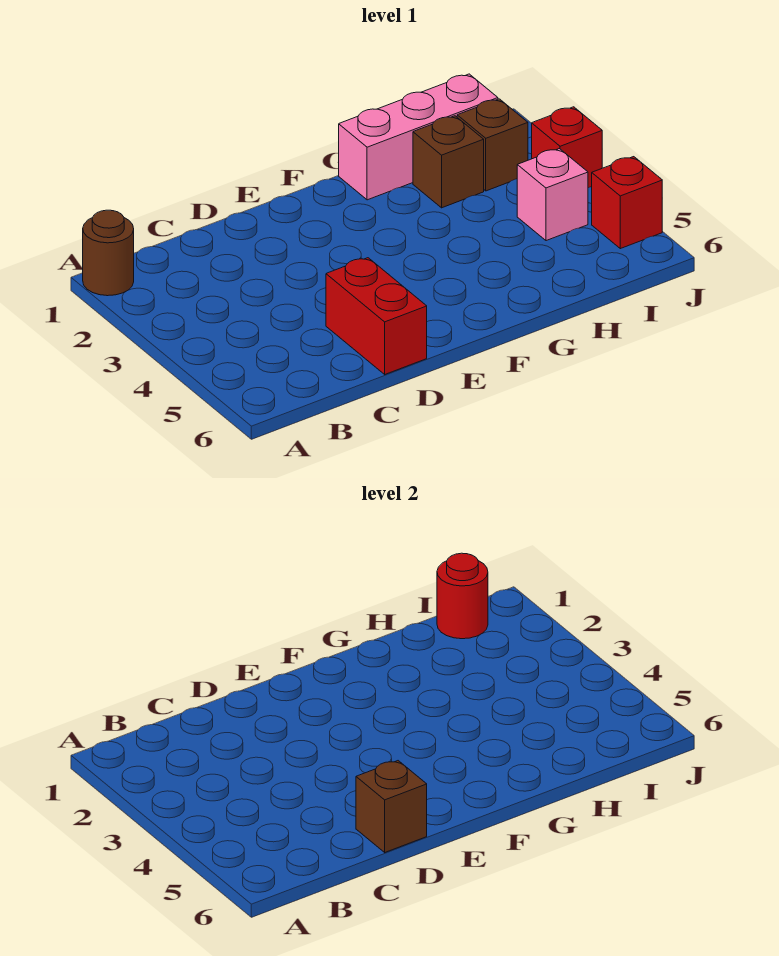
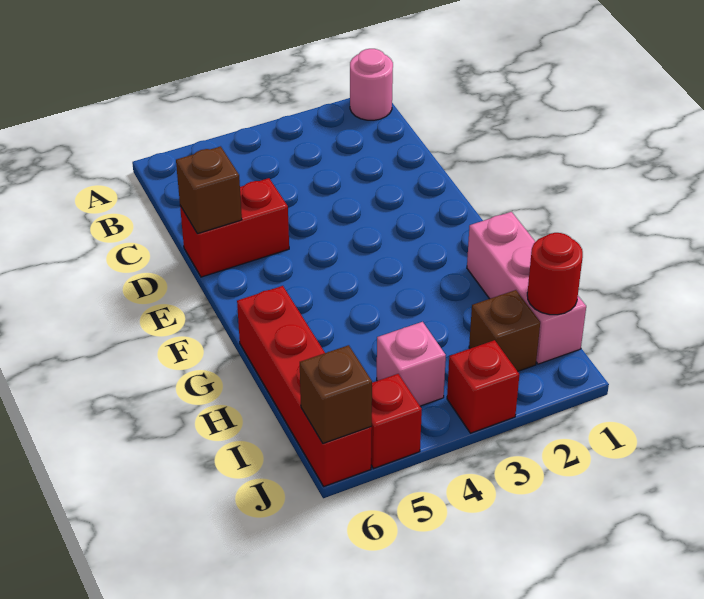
brown 1x1 round brick [83,210,134,296] -> pink 1x1 round brick [350,49,393,120]
none -> red 1x4 brick [237,286,372,486]
brown 1x1 brick [413,116,484,208] -> brown 1x1 brick moved to [300,345,372,443]

